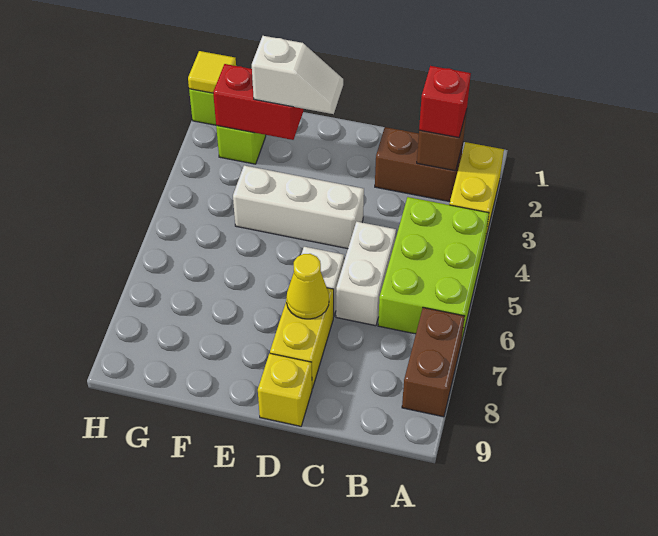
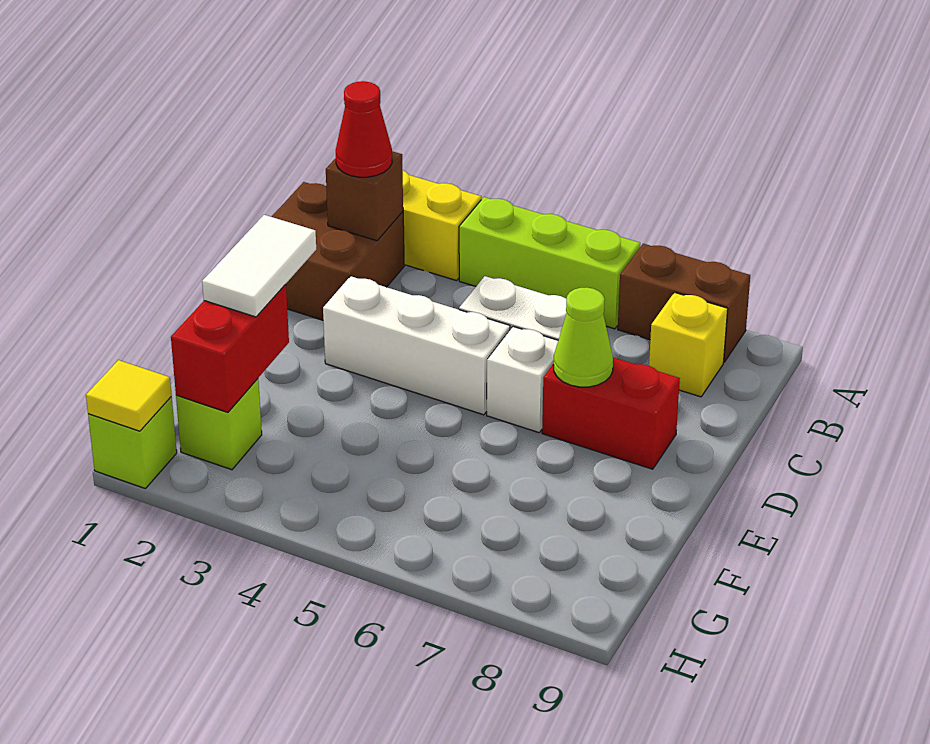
lime 2x3 brick [378,197,489,338] -> lime 1x3 brick [459,197,640,329]
brown 1x2 brick [375,127,463,202] -> brown 2x2 brick [272,182,404,320]
red 1x1 brick [419,66,471,138] -> red 1x1 cone [336,81,392,177]
white 1x3 brick [233,165,364,249] -> white 1x3 brick turned to [323,276,510,415]
yellow 1x2 brick [270,288,334,389] -> red 1x2 brick [542,357,680,469]
yellow 1x1 cone [286,254,329,319] -> lime 1x1 cone [553,287,613,387]
yellow 1x1 brick [258,353,312,426] -> yellow 1x1 brick moved to [649,292,728,397]
white 1x2 slope [252,36,343,114] -> white 1x2 tile [202,215,316,317]

